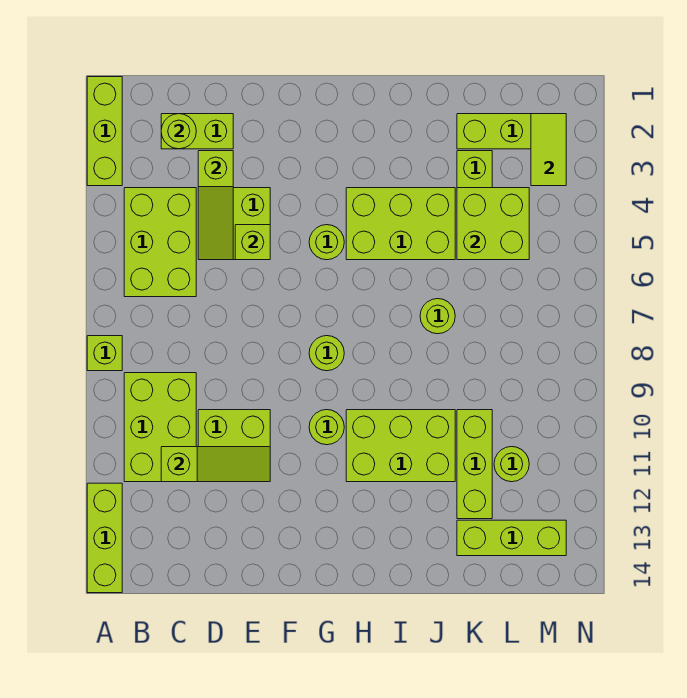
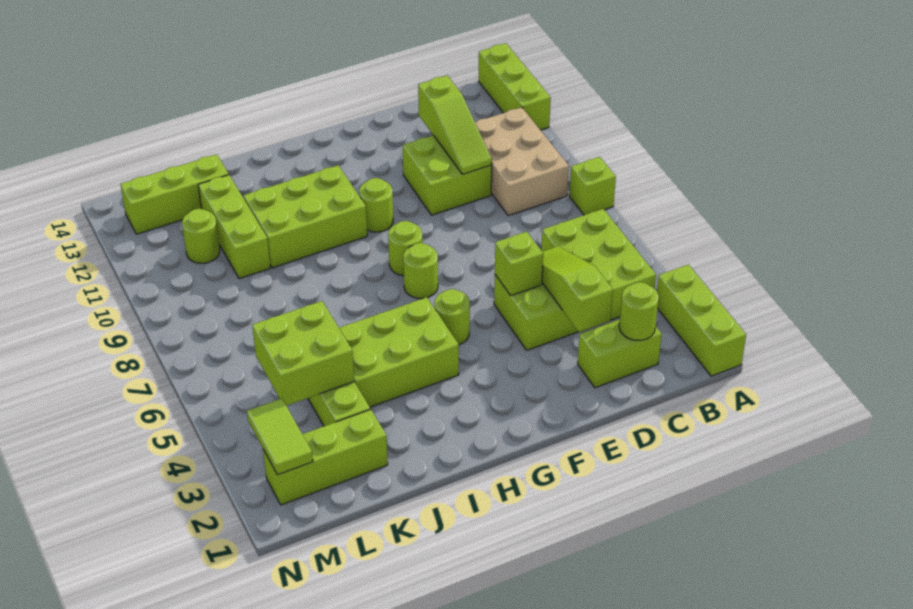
lime 2x3 brick [124,373,196,482] -> tan 2x3 brick [475,107,569,216]
lime 1x3 slope [161,447,270,482] -> lime 1x3 slope turned to [418,76,492,174]
lime 1x1 round brick [420,299,455,334] -> lime 1x1 round brick moved to [403,243,438,298]

